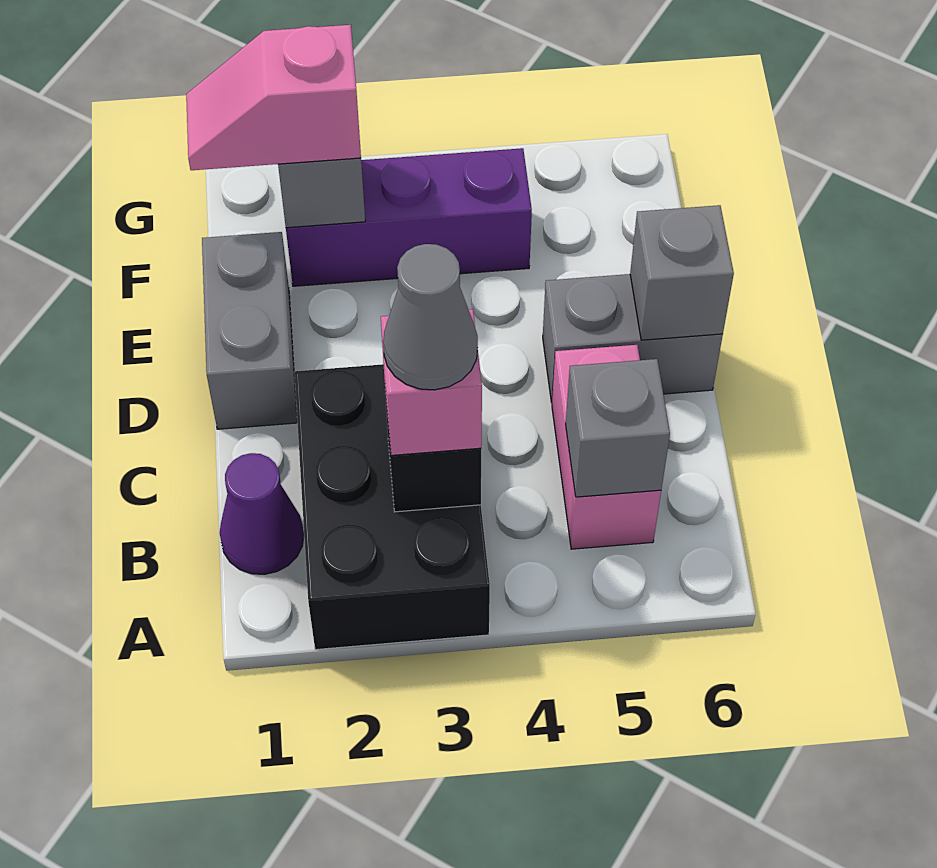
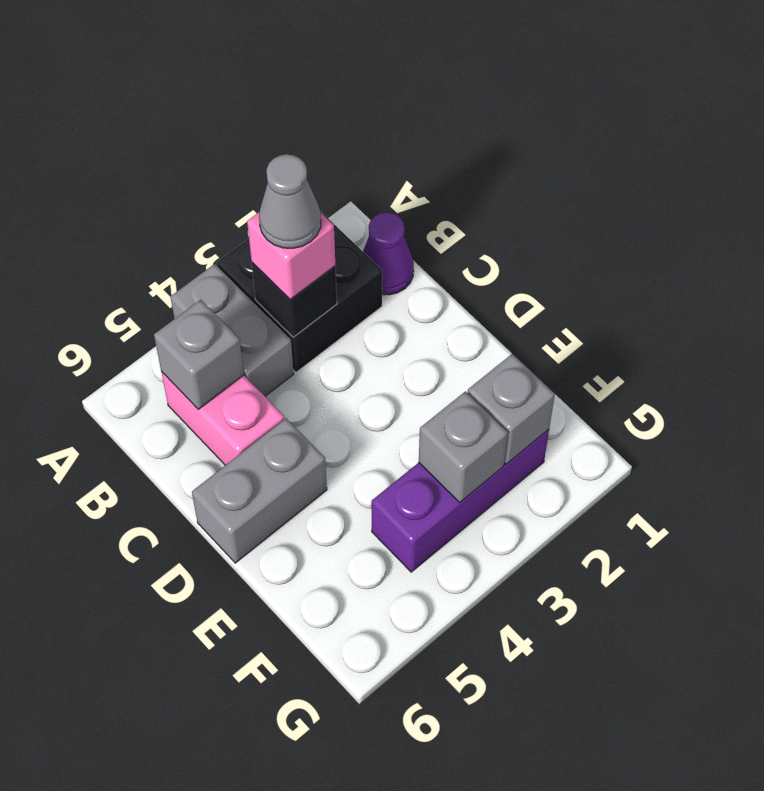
black 2x3 brick [294,364,490,650] -> black 2x2 brick [217,212,382,372]
grey 1x2 brick [202,232,297,429] -> grey 1x2 brick moved to [170,264,294,396]
grey 1x1 brick [630,205,734,340] -> grey 1x1 brick moved to [419,391,508,502]
pink 1x2 slope [186,25,361,170] -> none

